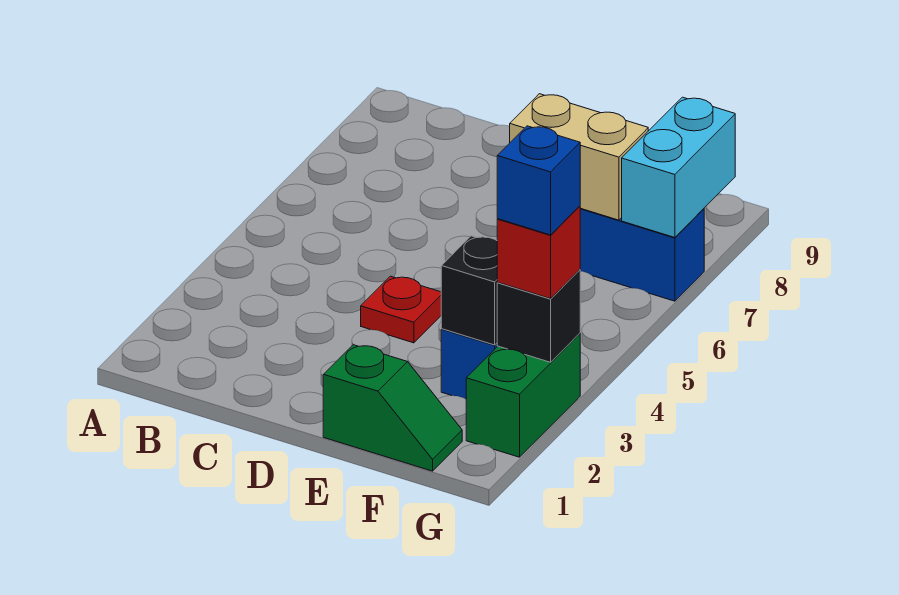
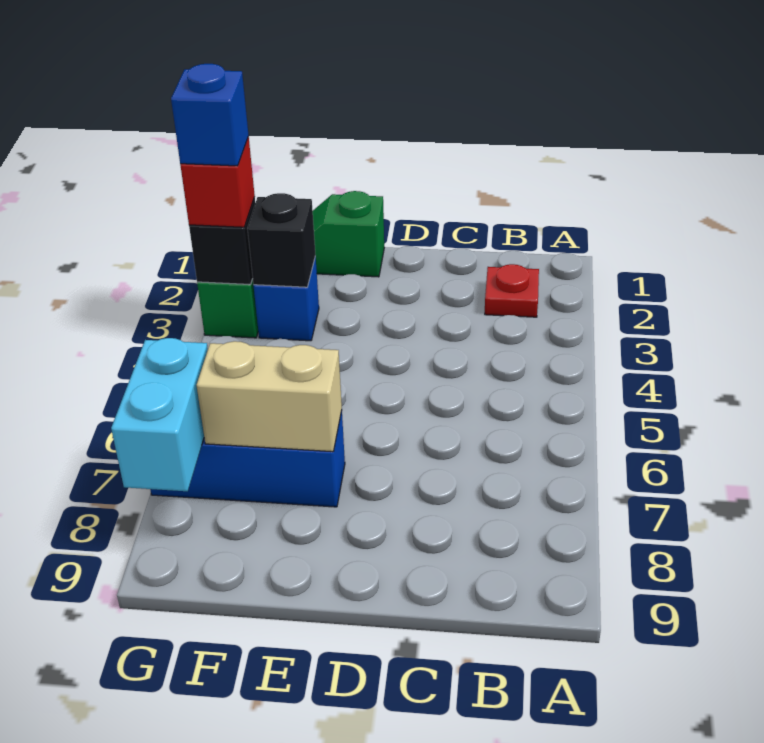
red 1x1 plate [361,276,441,343] -> red 1x1 plate moved to [485,264,539,317]

